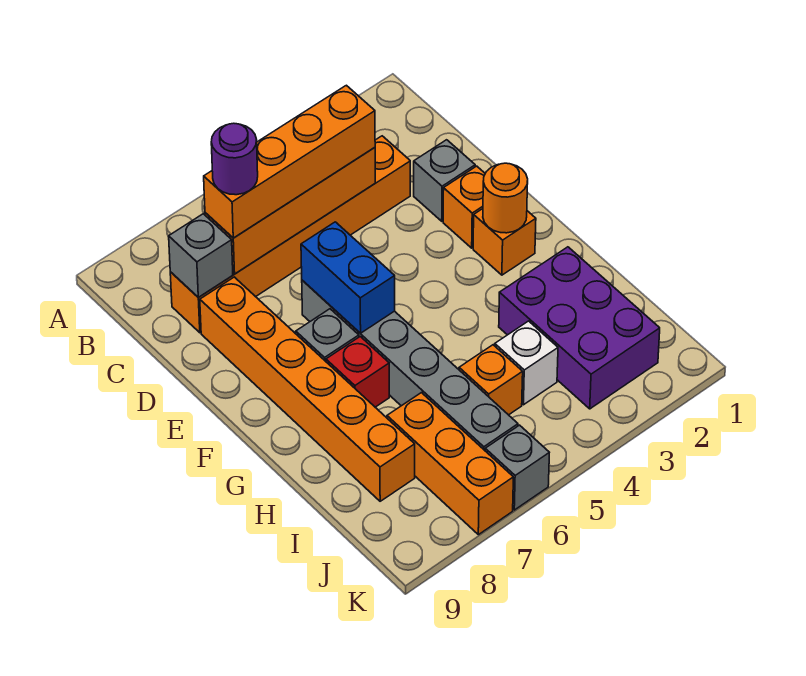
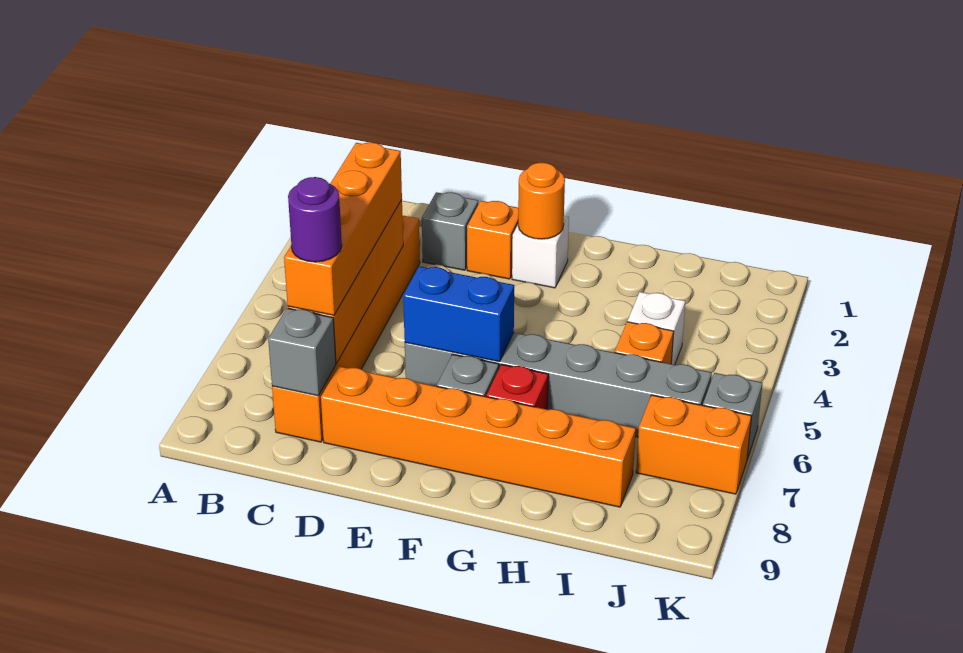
orange 1x1 brick [473,209,536,275] -> white 1x1 brick [512,216,569,288]
purple 2x3 brick [499,247,660,409] -> none
orange 1x3 brick [387,393,513,535] -> orange 1x2 brick [636,395,751,494]

